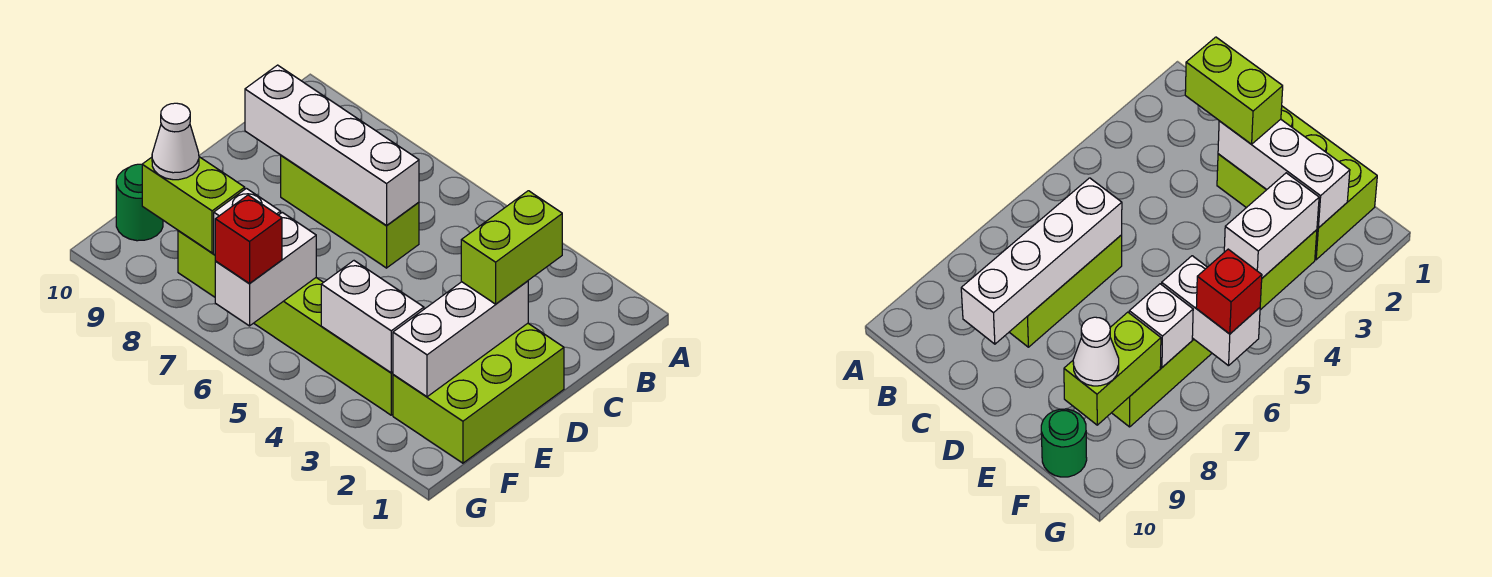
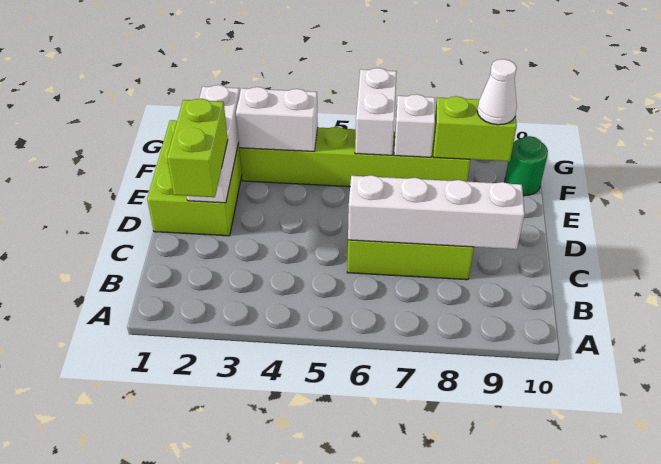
red 1x1 brick [215,195,282,283] -> none

